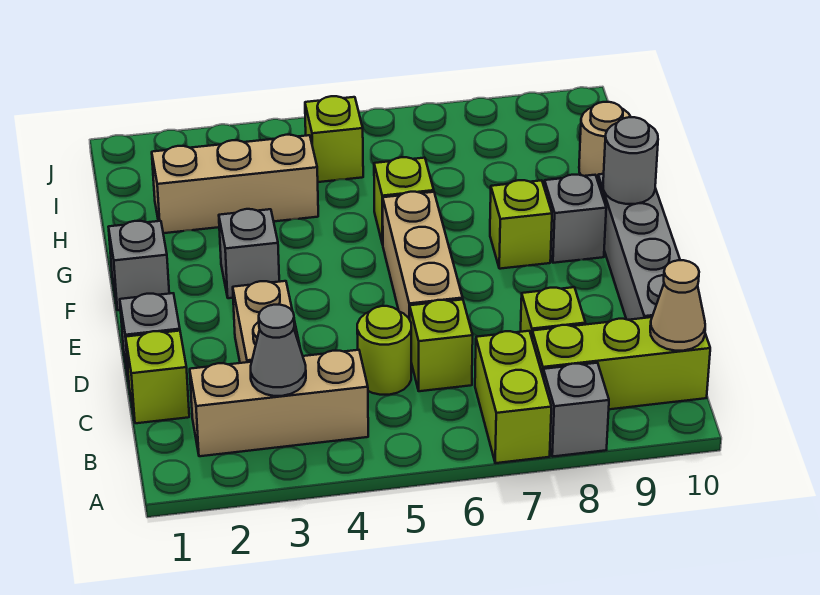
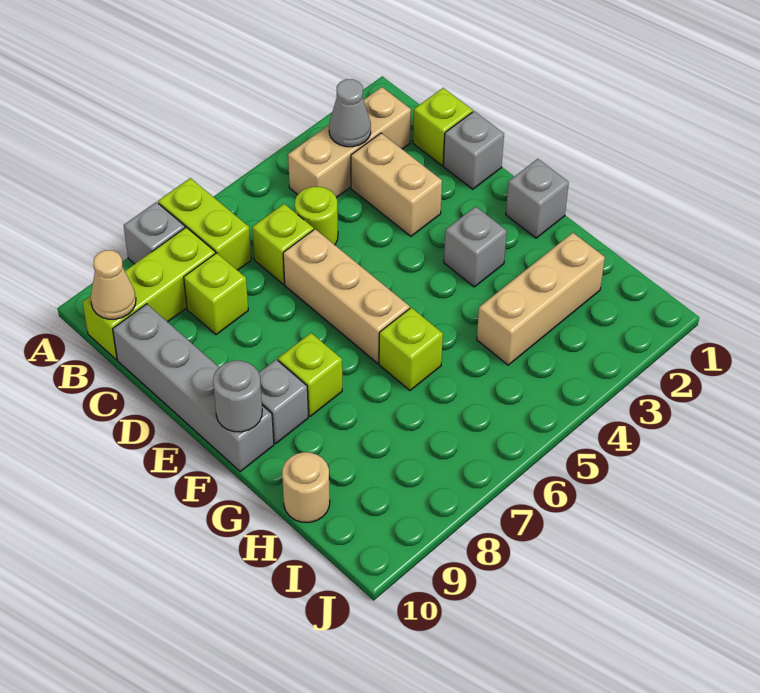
lime 1x1 brick [305,96,363,182] -> none

